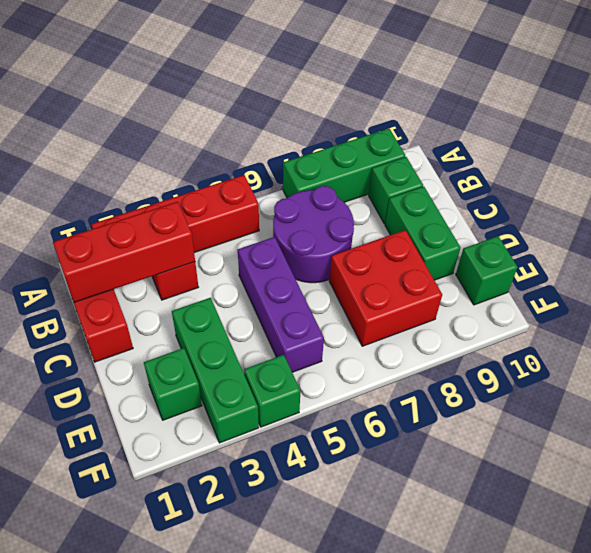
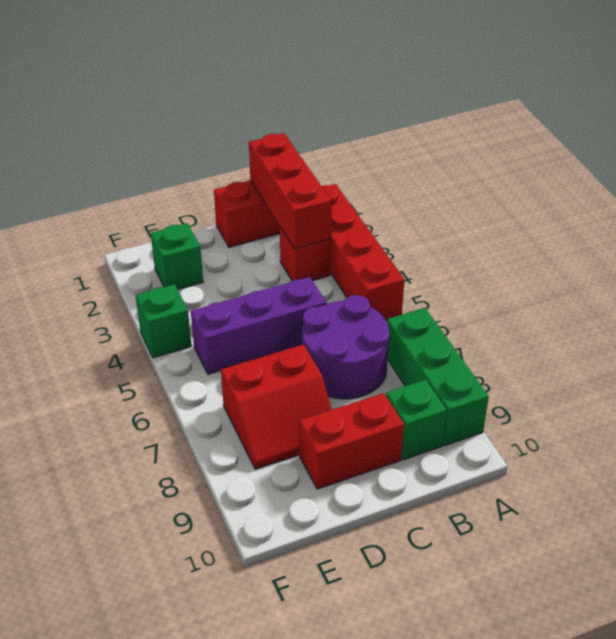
green 1x2 brick [385,187,460,280] -> red 1x2 brick [299,393,404,489]
green 1x3 brick [172,298,259,443] -> none
red 2x2 brick [329,230,442,346] -> red 2x2 slope [221,344,332,469]
green 1x1 brick [456,236,518,305] -> none

